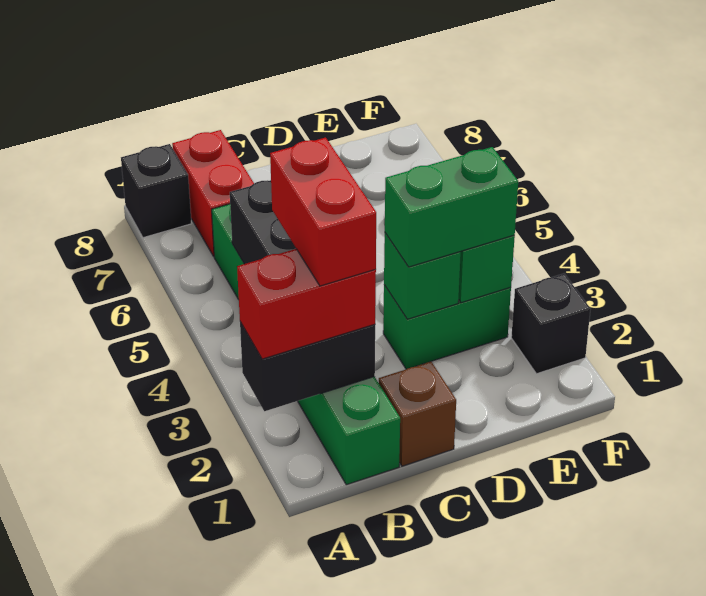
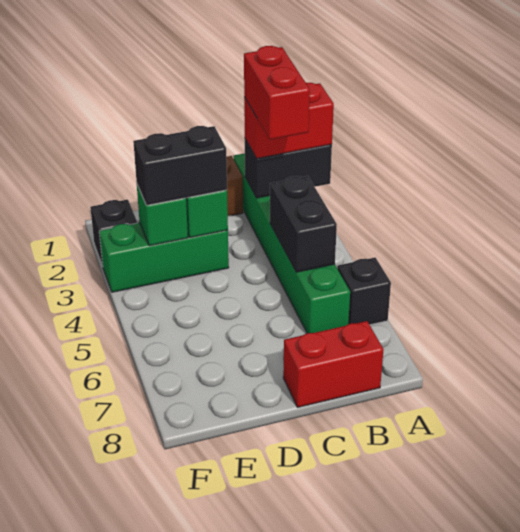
black 1x1 brick [121,144,192,238] -> black 1x1 brick moved to [337,258,391,325]
red 1x2 brick [172,130,254,256] -> red 1x2 brick turned to [283,321,384,407]
green 1x2 brick [383,285,511,369] -> green 1x3 brick [99,223,229,292]
green 1x2 brick [385,147,518,267] -> black 1x2 brick [133,126,227,205]

